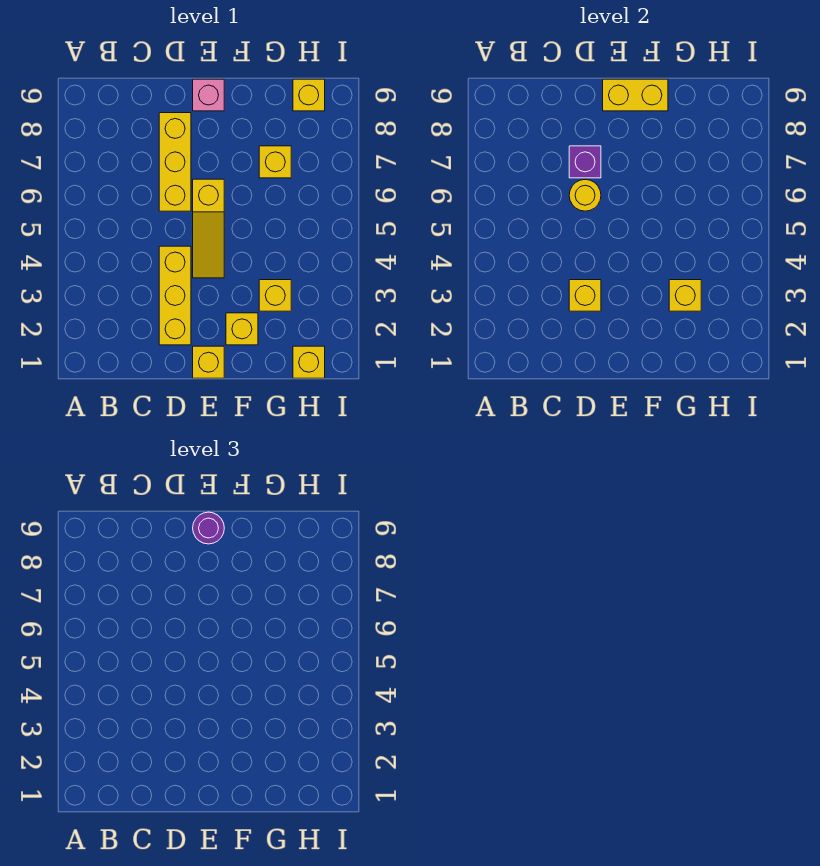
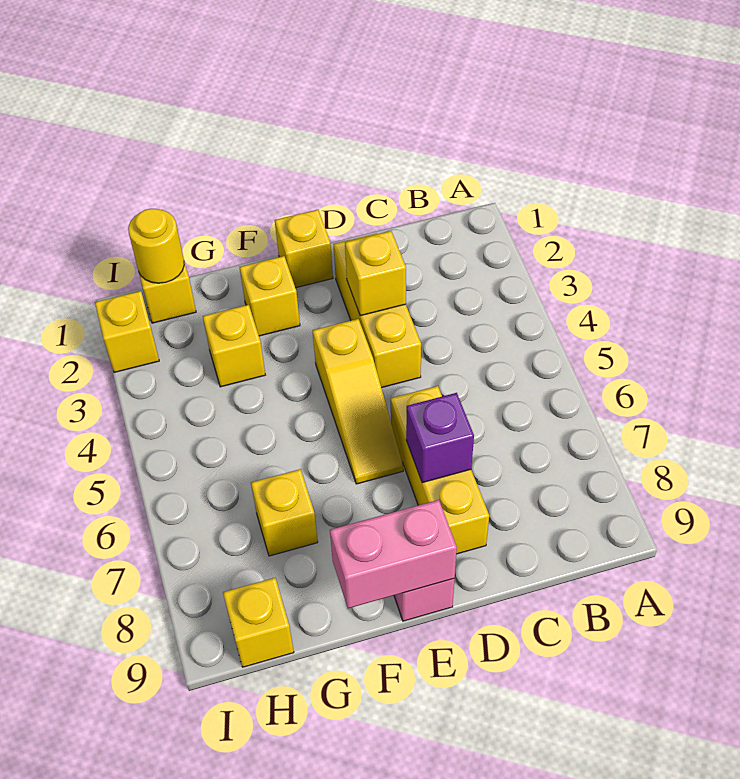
yellow 1x1 round brick [569,180,601,211] -> yellow 1x1 round brick moved to [128,209,184,283]
yellow 1x3 slope [193,179,224,278] -> yellow 1x3 slope turned to [313,319,403,484]
yellow 1x2 brick [603,79,668,111] -> pink 1x2 brick [330,500,457,608]
purple 1x1 round brick [193,512,224,544] -> none
yellow 1x1 brick [669,280,701,311] -> yellow 1x1 brick moved to [95,291,159,373]

